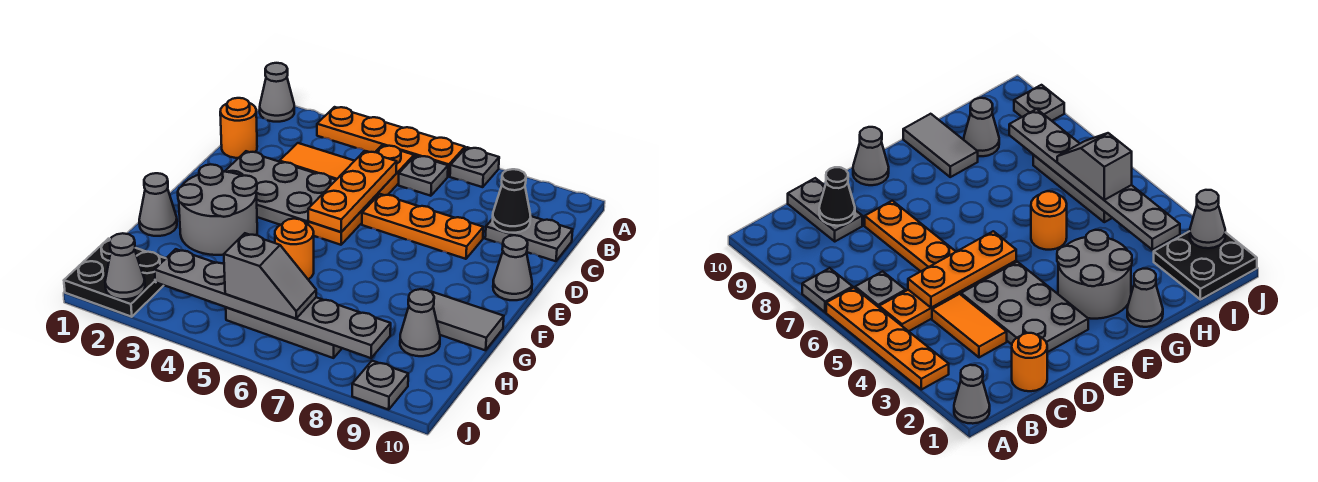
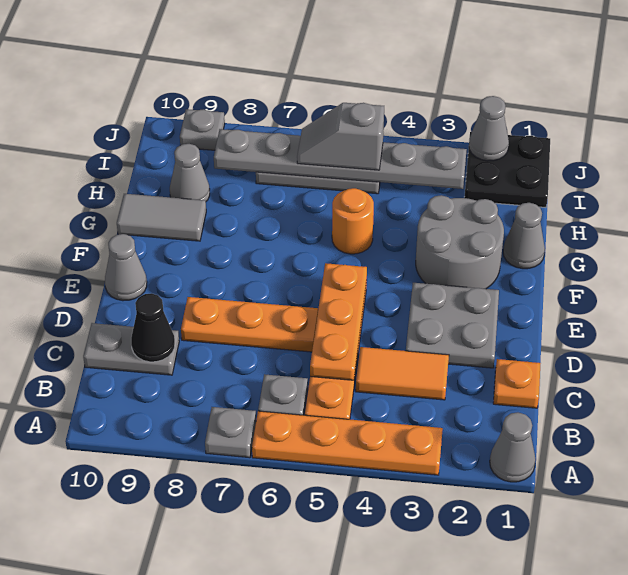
orange 1x1 round brick [220,98,257,158] -> orange 1x1 plate [493,359,541,408]
grey 2x3 plate [224,151,336,225] -> grey 2x2 plate [406,283,499,368]

